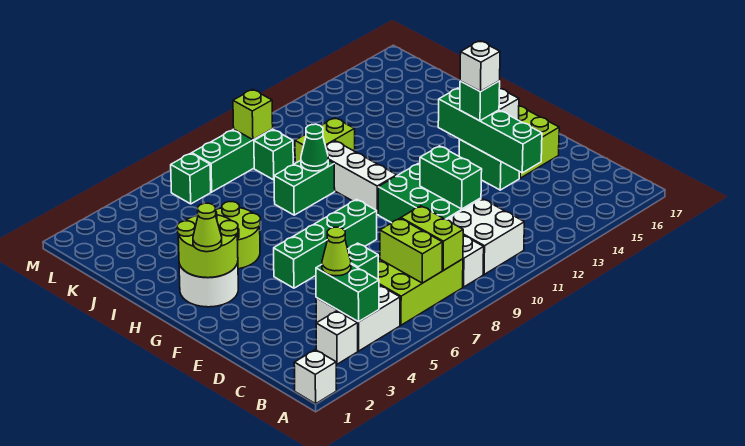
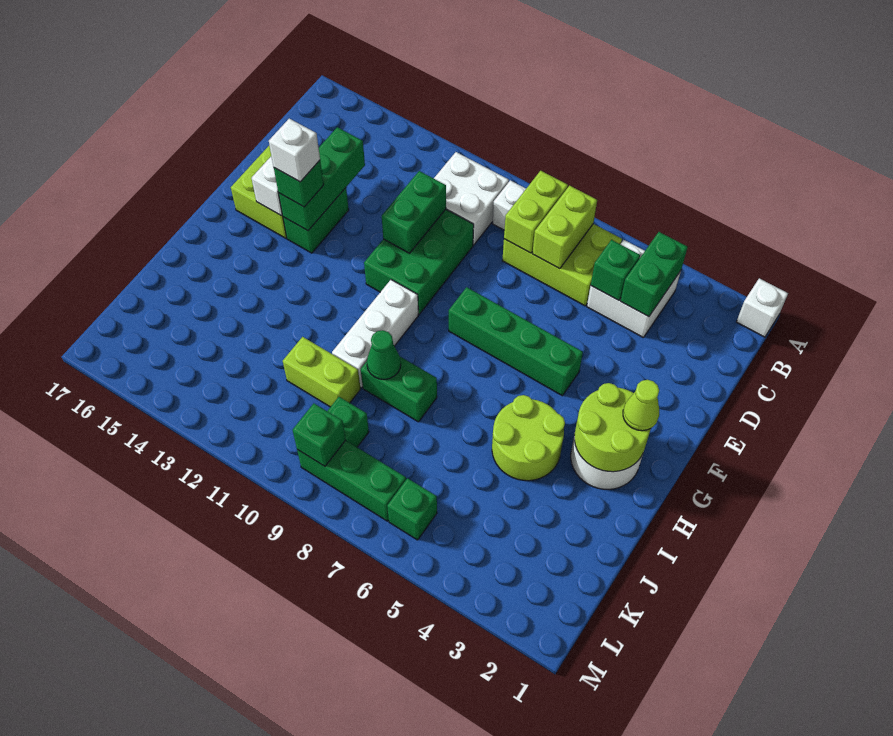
white 1x1 brick [316,311,358,364] -> none
lime 1x1 cone [322,227,351,276] -> none
green 1x4 brick [438,88,542,173] -> green 1x3 brick [279,127,365,231]
lime 1x1 brick [233,89,273,140] -> green 1x1 brick [293,404,346,466]

